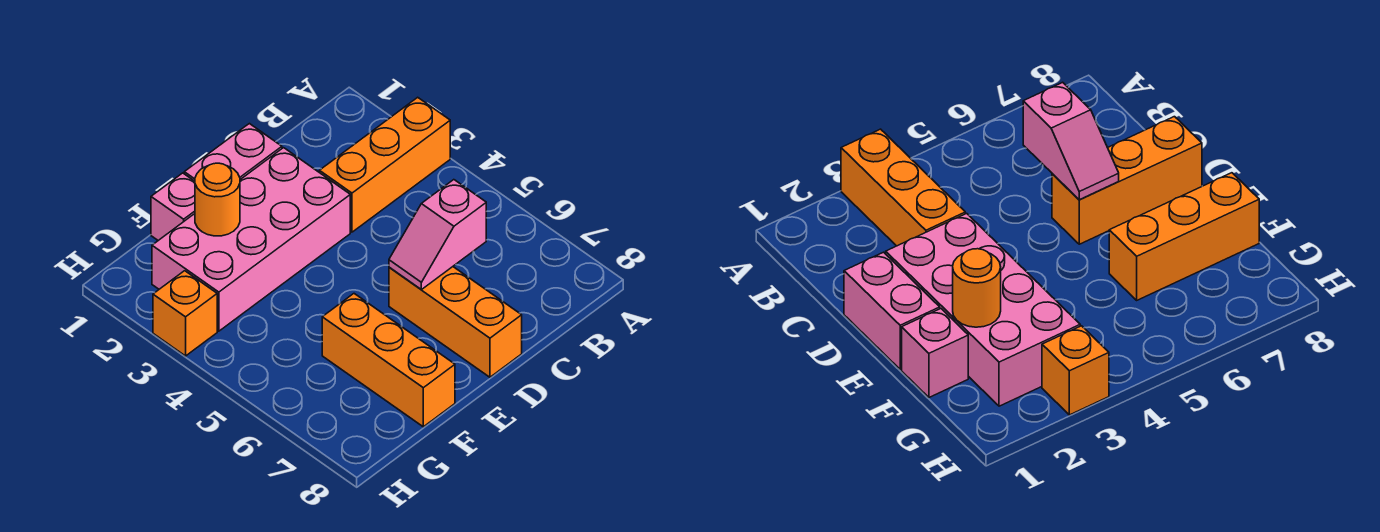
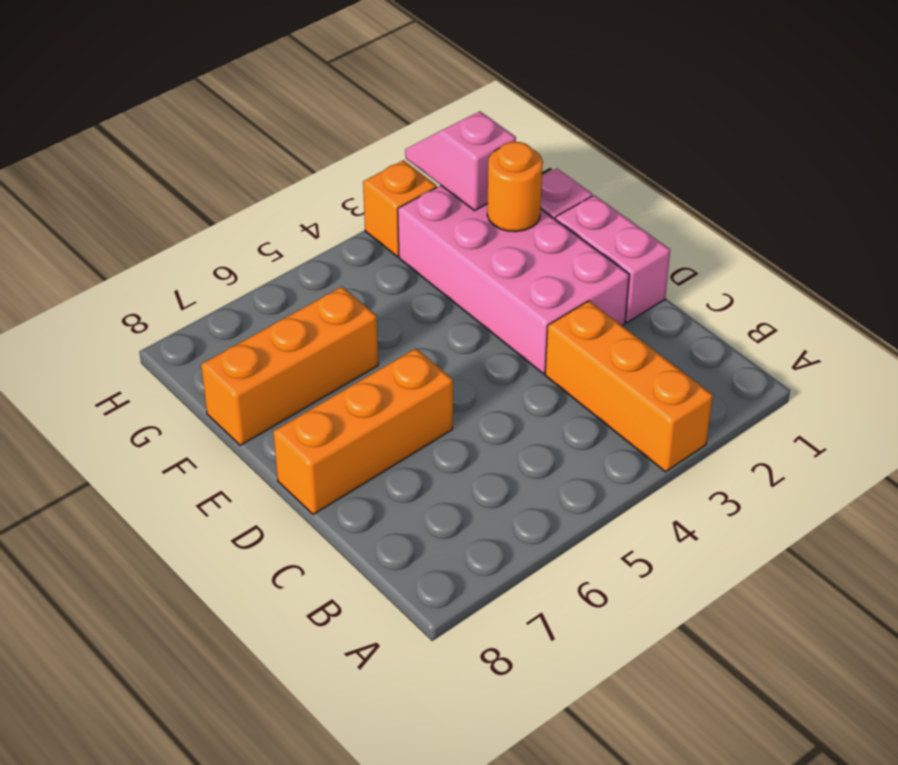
pink 1x2 slope [389,180,486,290] -> pink 1x2 slope moved to [405,111,516,211]

